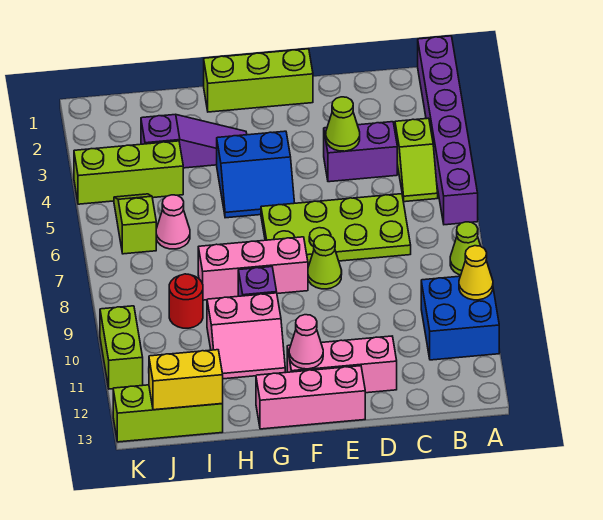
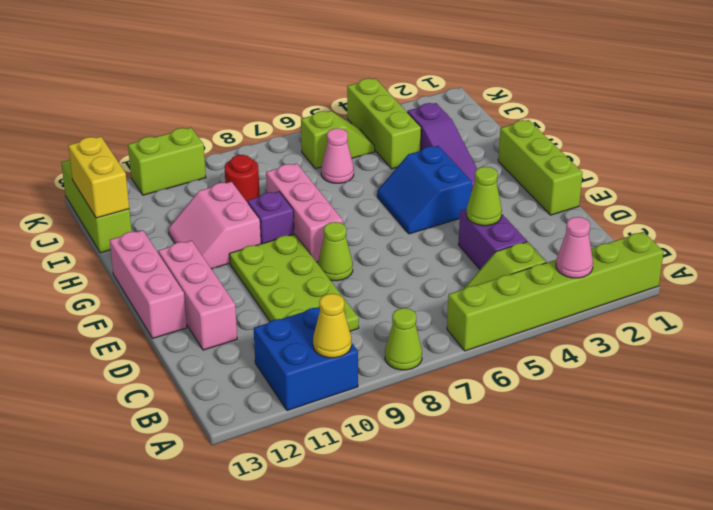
purple 1x6 brick [418,36,478,225] -> lime 1x6 brick [447,232,664,351]
lime 2x4 plate [261,194,411,264] -> lime 2x4 plate moved to [229,234,359,331]
pink 1x1 cone [289,315,323,369] -> pink 1x1 cone moved to [556,217,593,278]

